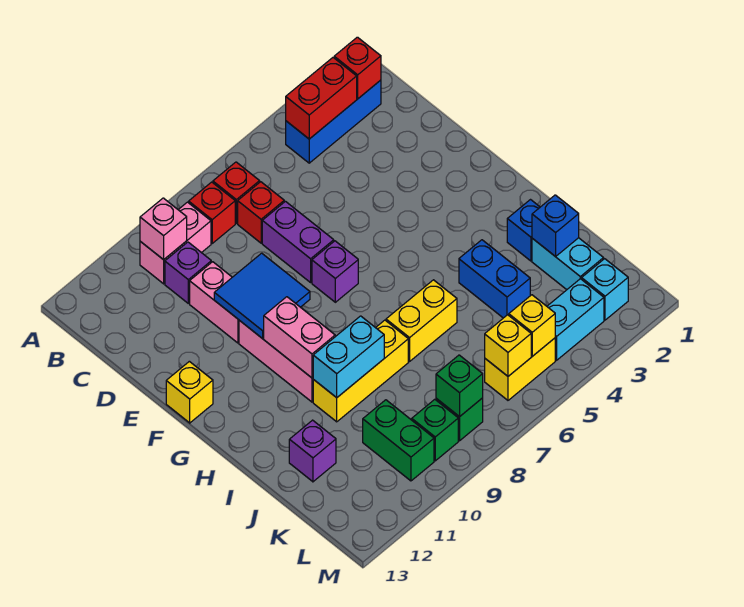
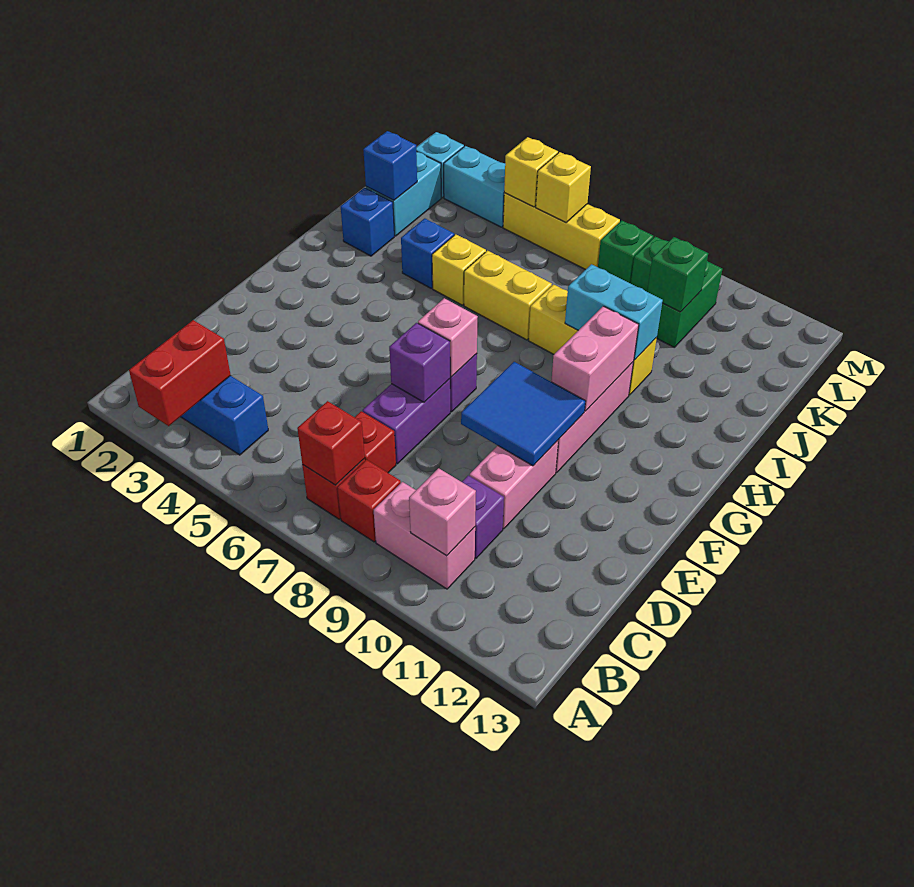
red 1x1 brick [334,37,381,99] -> red 1x1 brick moved to [297,401,365,485]
red 1x2 brick [286,58,357,139] -> red 1x2 brick turned to [129,320,231,426]
none -> pink 1x1 brick [418,298,478,377]
yellow 1x1 brick [166,361,213,423] -> yellow 1x1 brick moved to [432,234,486,305]
blue 1x2 brick [459,240,530,318] -> blue 1x1 brick [401,218,454,288]
purple 1x1 brick [289,420,336,482] -> purple 1x1 brick moved to [389,323,451,402]
yellow 1x2 brick [485,338,555,400] -> yellow 1x3 brick [503,193,620,270]
green 1x1 brick [436,355,483,417] -> green 1x1 brick moved to [647,237,708,312]

